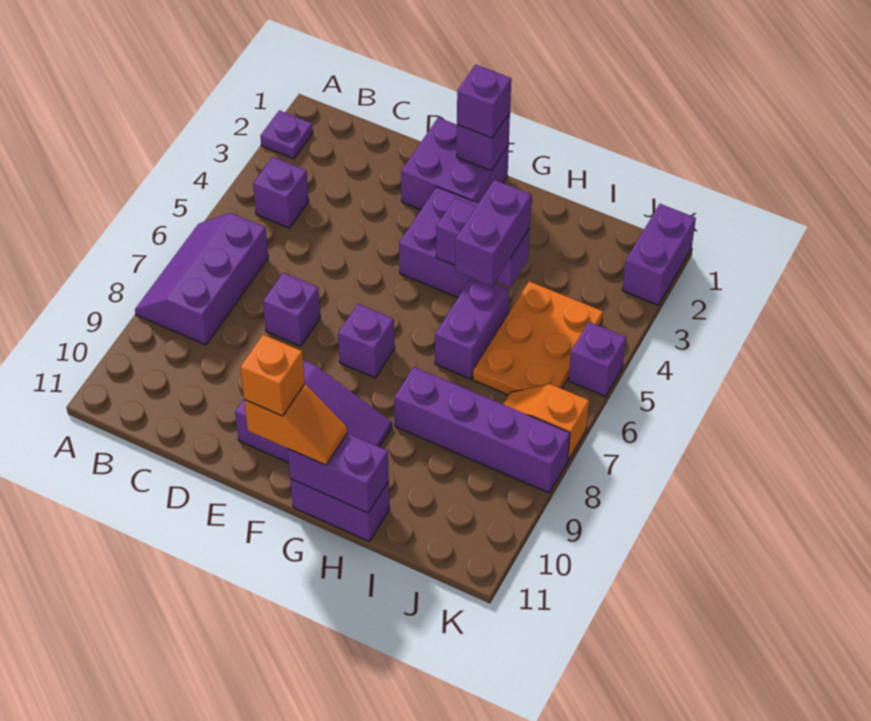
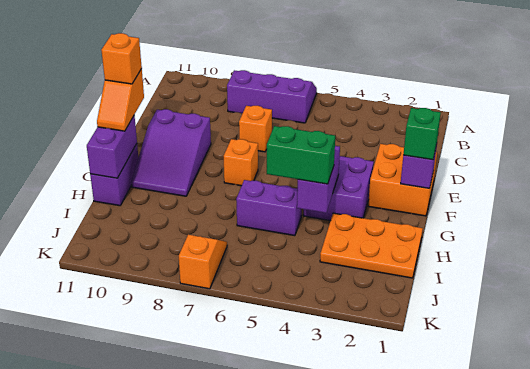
purple 1x1 plate [260,110,313,159] -> none
purple 1x1 brick [253,157,309,228] -> none
purple 1x1 brick [263,273,320,346] -> orange 1x1 brick [239,106,272,152]
purple 2x2 brick [401,118,509,210] -> orange 2x2 brick [368,144,437,216]
purple 1x1 brick [457,65,511,138] -> green 1x1 brick [403,108,441,160]
purple 1x1 brick [338,304,395,378] -> orange 1x1 brick [224,139,258,186]
purple 1x2 brick [455,180,532,286] -> green 1x2 brick [267,126,335,184]
purple 1x4 brick [394,367,570,493] -> none
orange 2x3 plate [473,281,603,395] -> orange 2x3 plate moved to [320,213,423,278]
purple 1x2 brick [622,204,696,305] -> none
purple 1x1 brick [569,322,626,396] -> none

